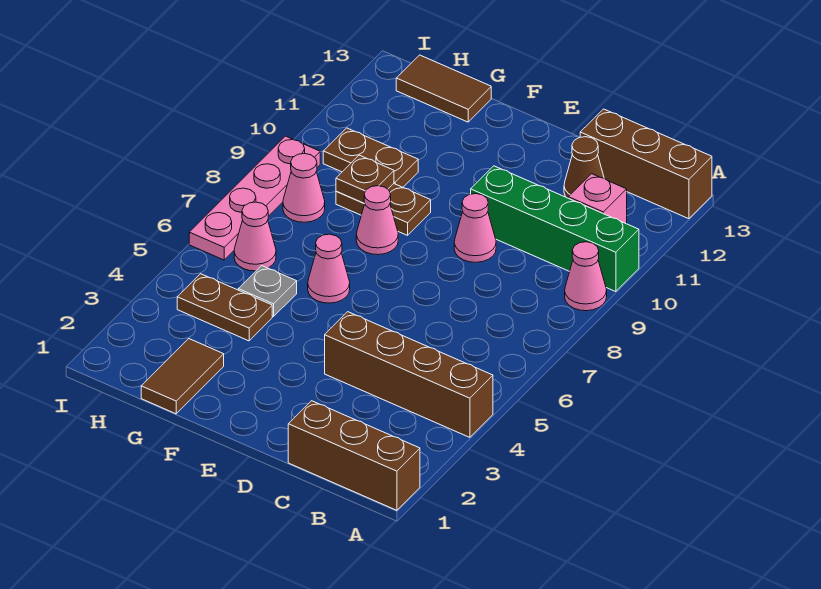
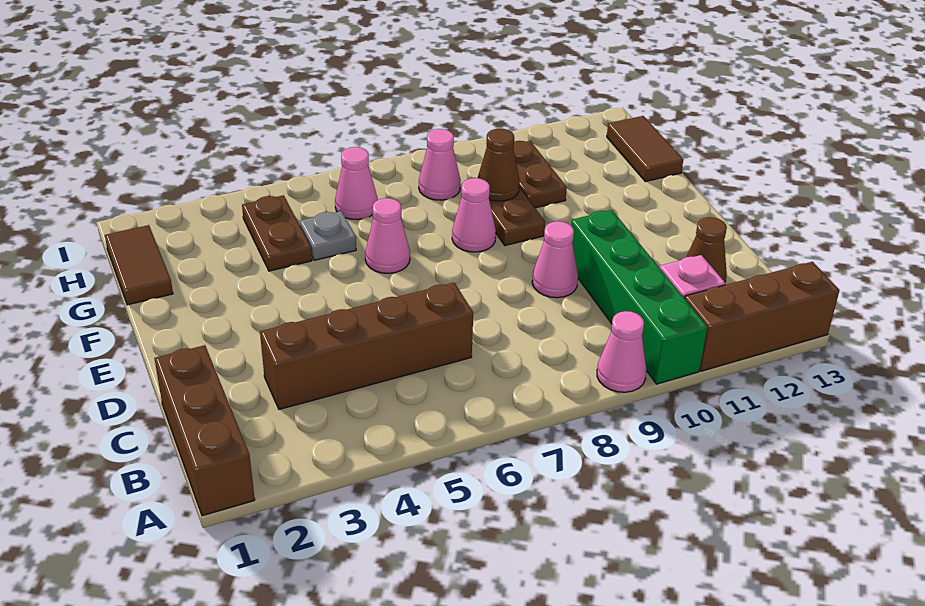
brown 1x4 brick [325,312,493,437] -> brown 1x4 brick turned to [260,283,473,409]
brown 1x3 brick [580,109,712,219] -> brown 1x3 brick turned to [684,262,840,371]
brown 1x2 tile [141,339,224,414] -> brown 1x2 tile turned to [105,225,173,305]
brown 1x1 plate [336,155,394,204] -> brown 1x1 cone [478,129,520,201]
pink 1x4 plate [189,136,320,260] -> none

